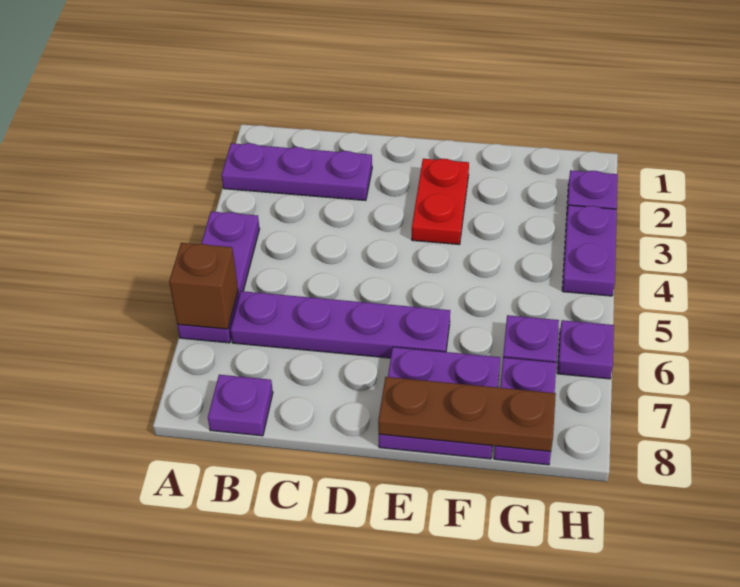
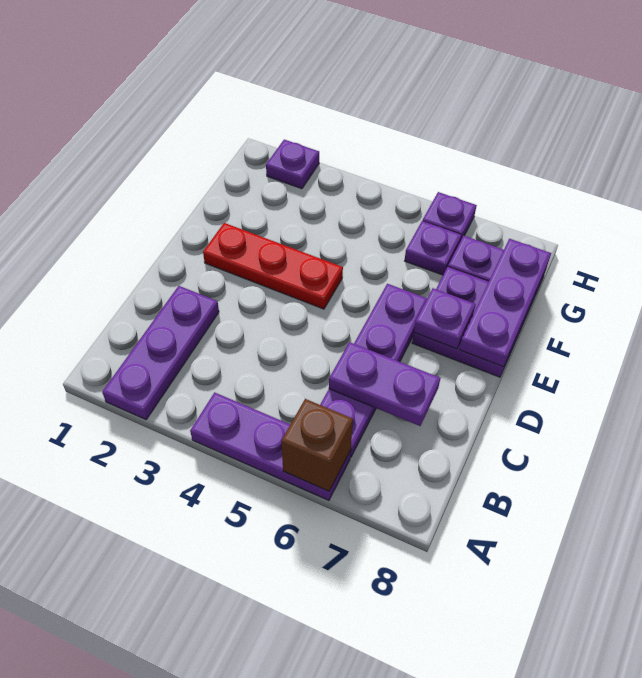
purple 1x1 plate [208,375,273,436] -> purple 1x1 plate moved to [414,288,475,349]
red 1x2 plate [412,159,469,245] -> red 1x3 plate [203,223,343,309]
brown 1x3 plate [378,377,556,451] -> purple 1x3 plate [459,239,551,367]
purple 1x2 plate [562,205,617,296] -> purple 1x2 plate moved to [329,342,440,426]

